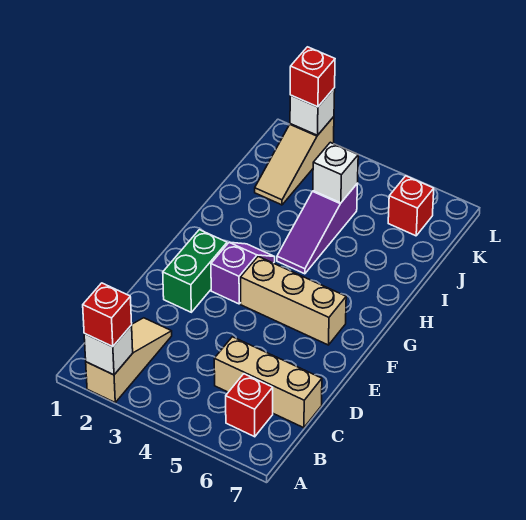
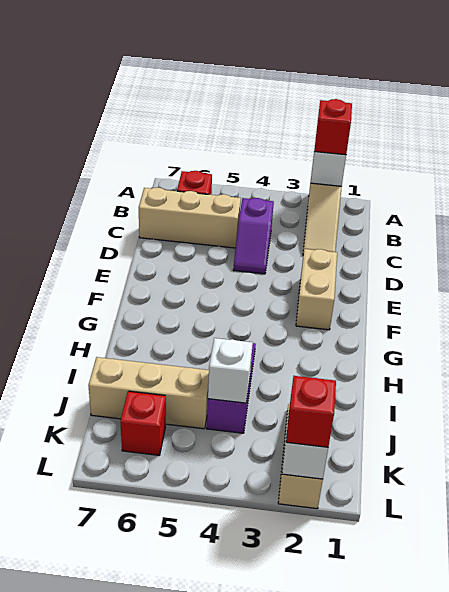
green 1x2 brick [163,230,227,312] -> tan 1x2 brick [296,249,337,330]
purple 1x2 slope [211,242,275,304] -> purple 1x2 slope moved to [233,198,274,274]
tan 1x3 brick [241,256,346,345] -> tan 1x3 brick moved to [88,357,209,429]

